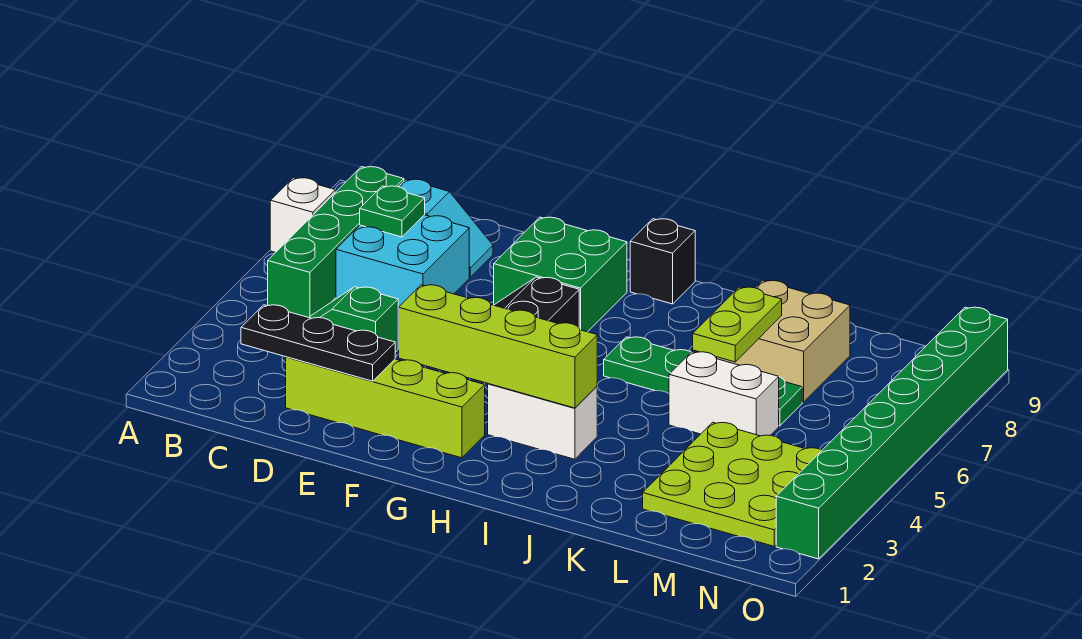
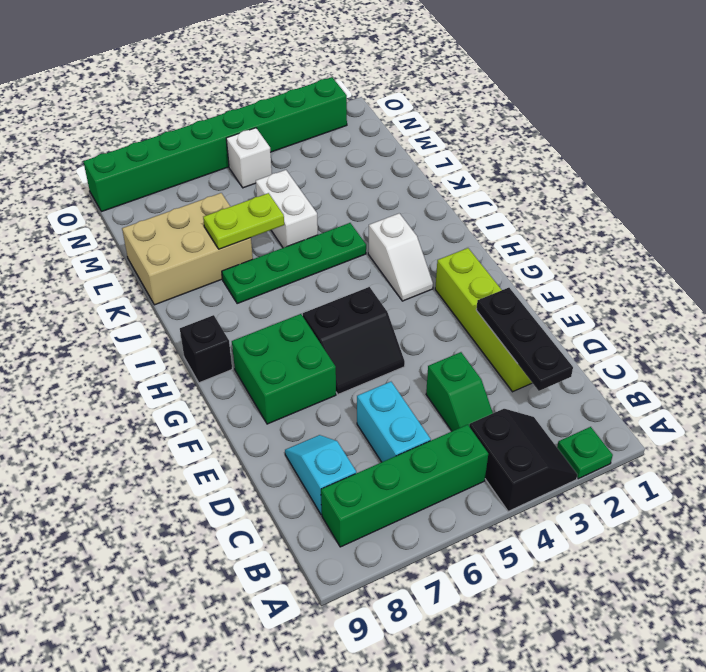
none -> black 2x2 slope [469,409,577,511]
white 1x1 brick [270,178,336,253] -> white 1x1 brick moved to [226,128,272,188]
cyan 2x2 brick [336,215,469,316] -> cyan 1x2 brick [357,382,431,462]
green 1x1 plate [360,186,425,237] -> green 1x1 plate moved to [557,427,613,479]
lime 1x4 brick [398,285,597,408] -> none
white 1x2 brick [488,384,597,459] -> white 1x2 slope [368,213,433,301]
green 1x4 plate [604,337,802,426] -> green 1x4 plate turned to [222,223,366,304]
tan 2x2 brick [716,281,850,402] -> tan 2x3 brick [122,193,253,305]
lime 3x3 plate [643,422,822,546] -> none

